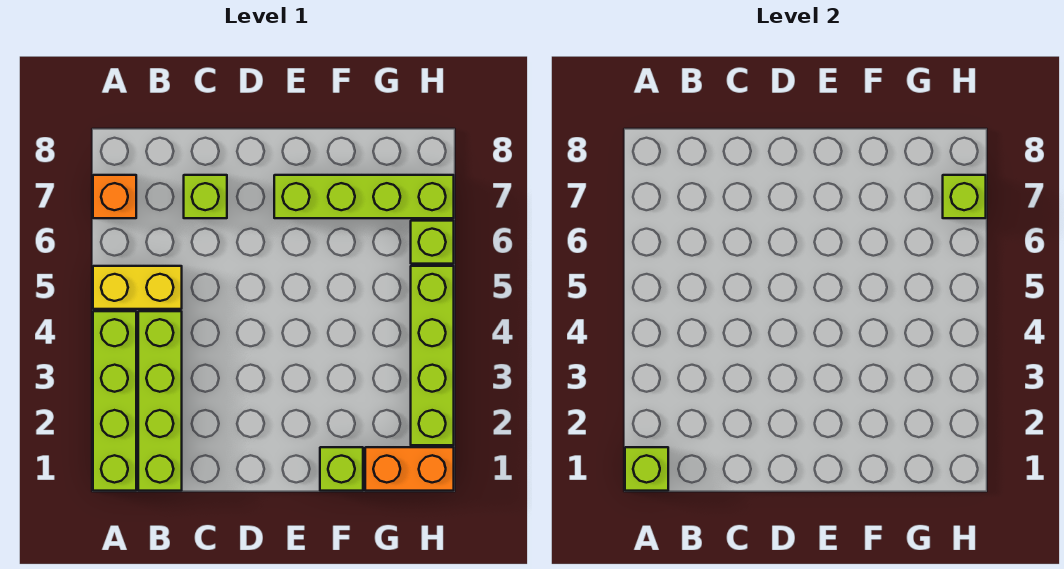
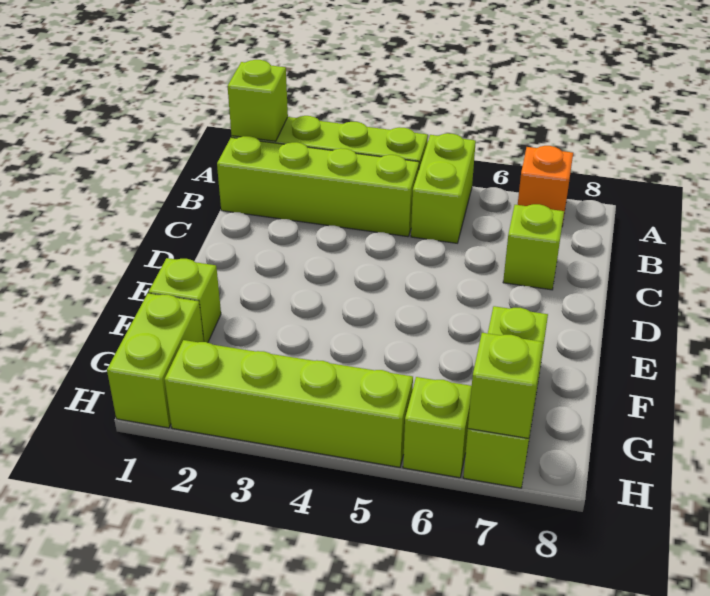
yellow 1x2 brick [93,266,182,309] -> lime 1x2 brick [411,133,476,243]
lime 1x4 brick [274,175,454,218] -> lime 1x3 brick [463,306,548,488]
orange 1x2 brick [365,447,454,491] -> lime 1x2 brick [107,293,204,428]

